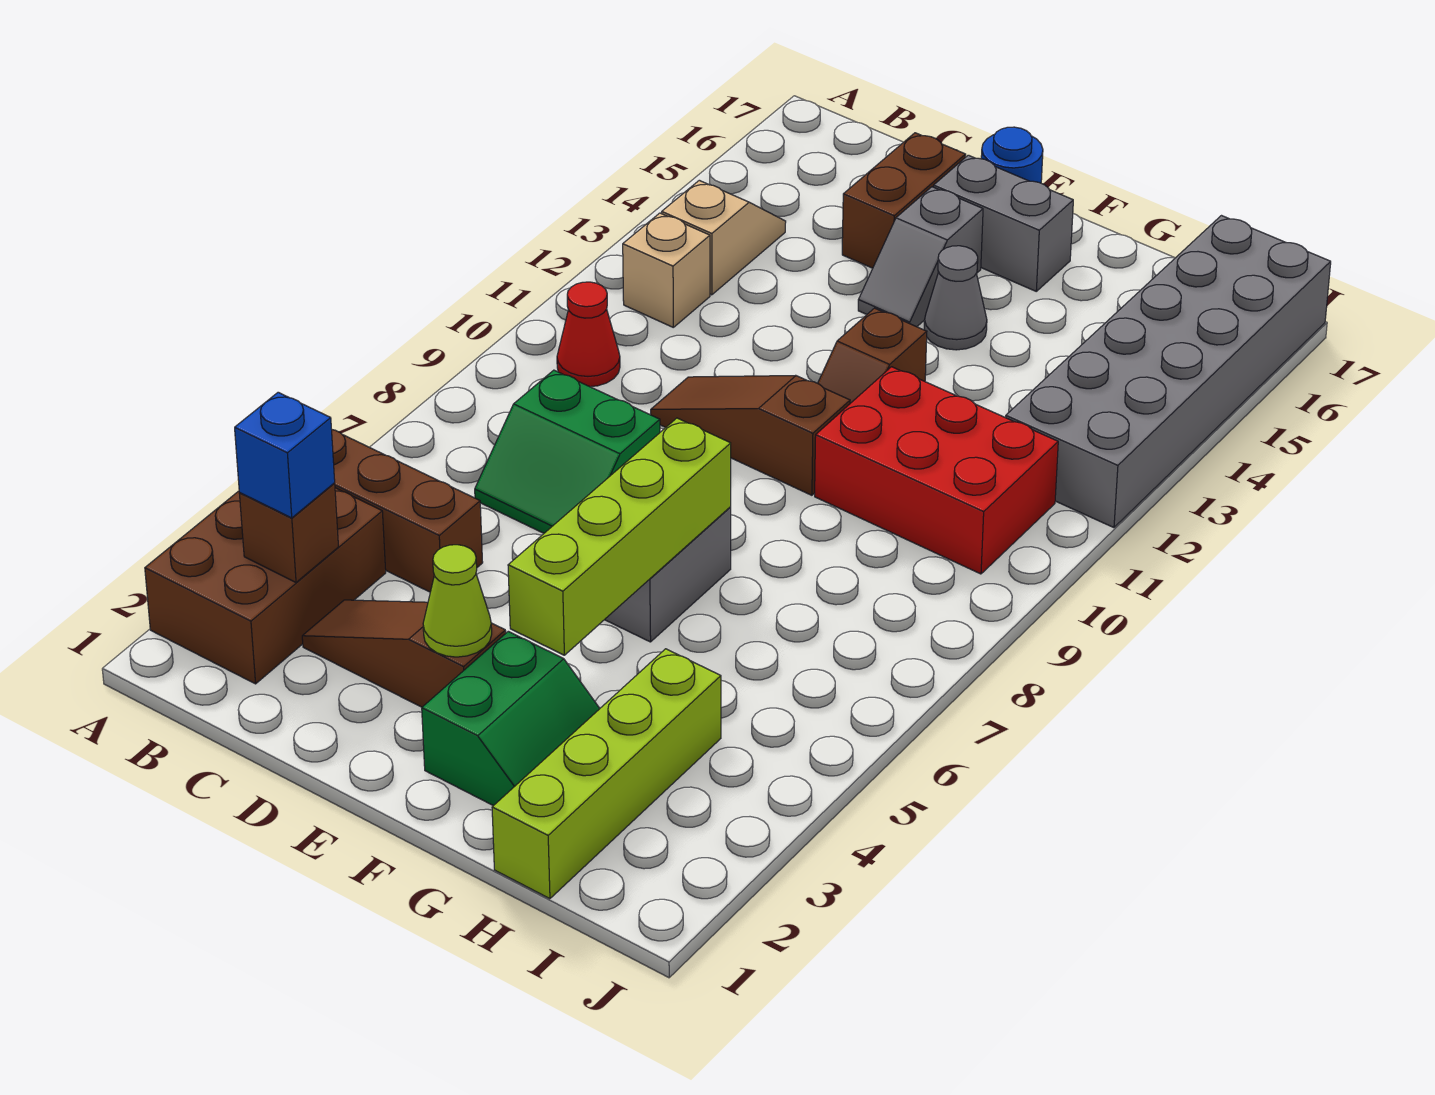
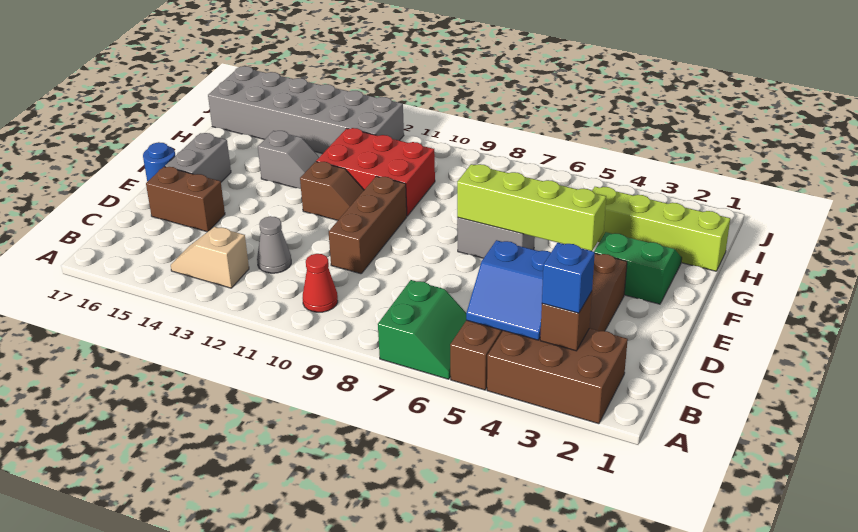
none -> blue 2x2 slope [466,240,551,340]
tan 1x1 brick [623,213,710,327] -> none
green 2x2 slope [475,370,660,533] -> green 2x2 slope moved to [378,280,466,379]
brown 1x3 slope [651,375,850,495] -> brown 1x3 brick [329,176,407,274]
lime 1x1 cone [423,545,492,657] -> none
grey 1x2 slope [858,187,983,327] -> grey 1x2 slope moved to [258,131,319,189]
grey 1x1 cone [924,246,987,350] -> grey 1x1 cone moved to [257,216,291,273]
red 2x3 brick [815,367,1058,574] -> red 2x3 brick turned to [316,128,435,216]

